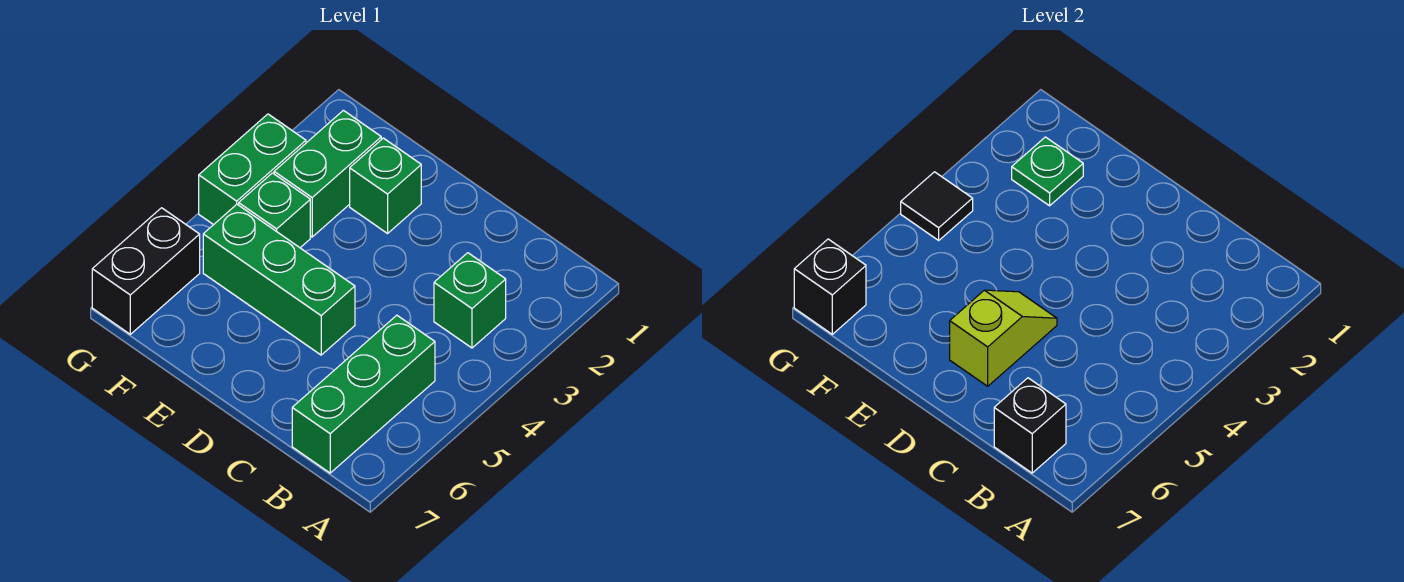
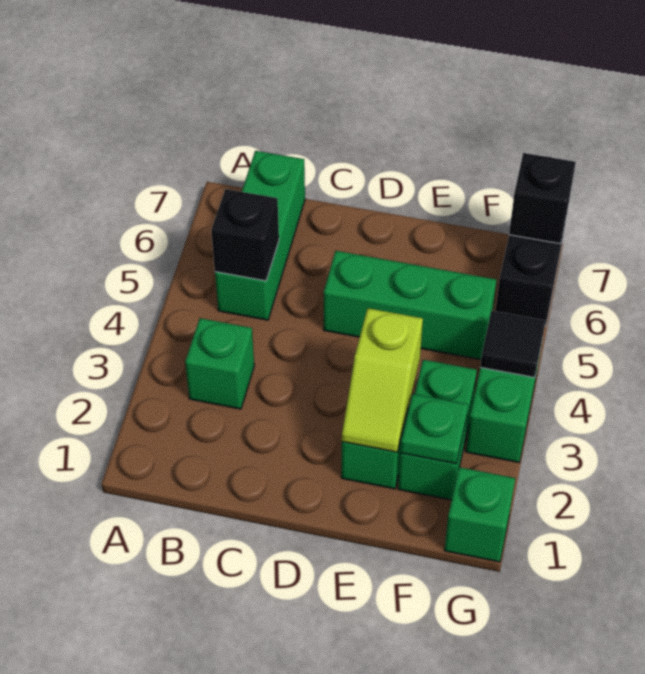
black 1x1 brick [994,378,1066,473] -> black 1x1 brick moved to [211,189,279,281]
lime 1x2 slope [950,290,1057,386] -> lime 1x2 slope moved to [342,308,423,452]
green 1x1 brick [239,173,310,248] -> green 1x1 brick moved to [444,467,515,562]

